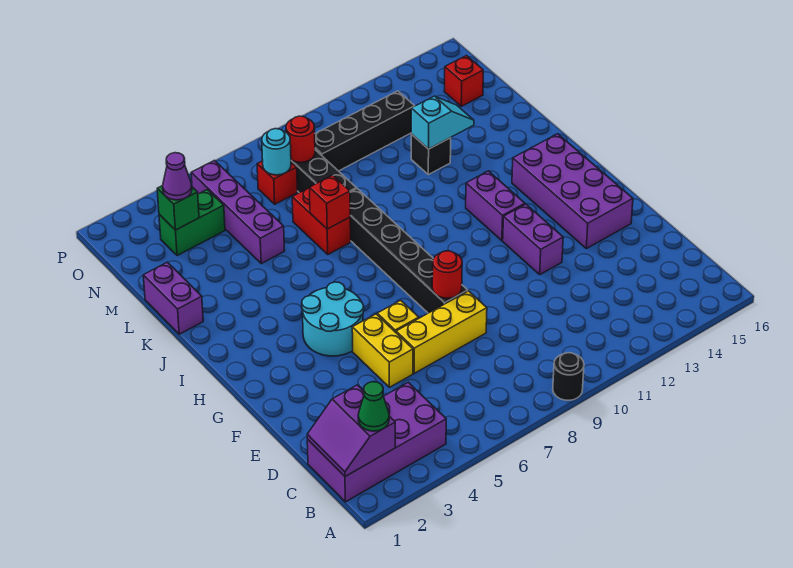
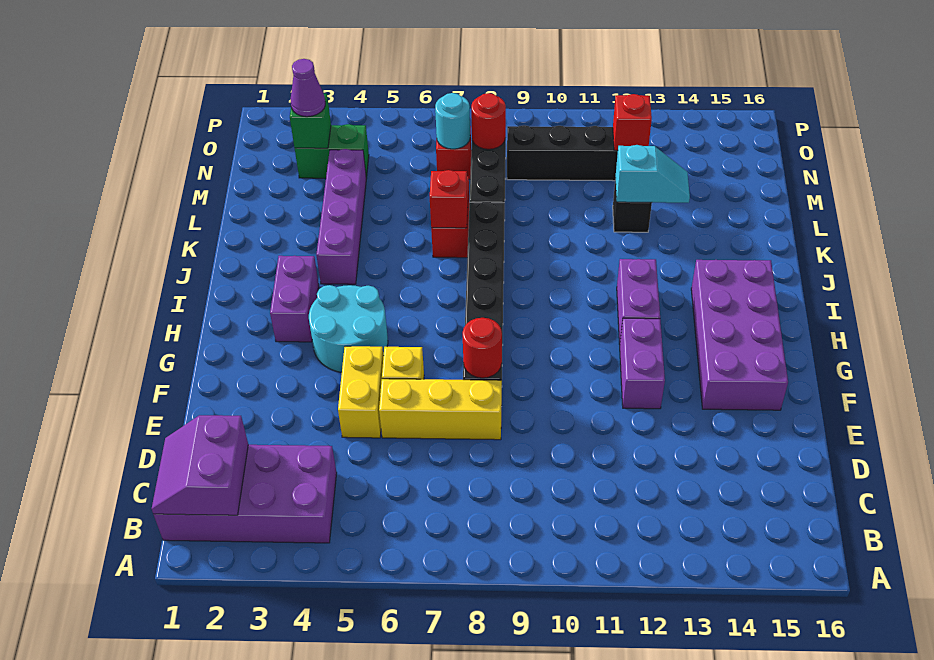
black 1x1 round brick [553,353,584,400] -> none
green 1x1 cone [358,382,389,431] -> none
purple 1x2 brick [143,262,203,334] -> purple 1x2 brick moved to [270,256,319,342]
purple 1x4 brick [191,160,284,264] -> purple 1x4 brick moved to [316,149,366,284]
red 1x1 brick [444,56,483,106] -> red 1x1 brick moved to [613,94,652,150]

